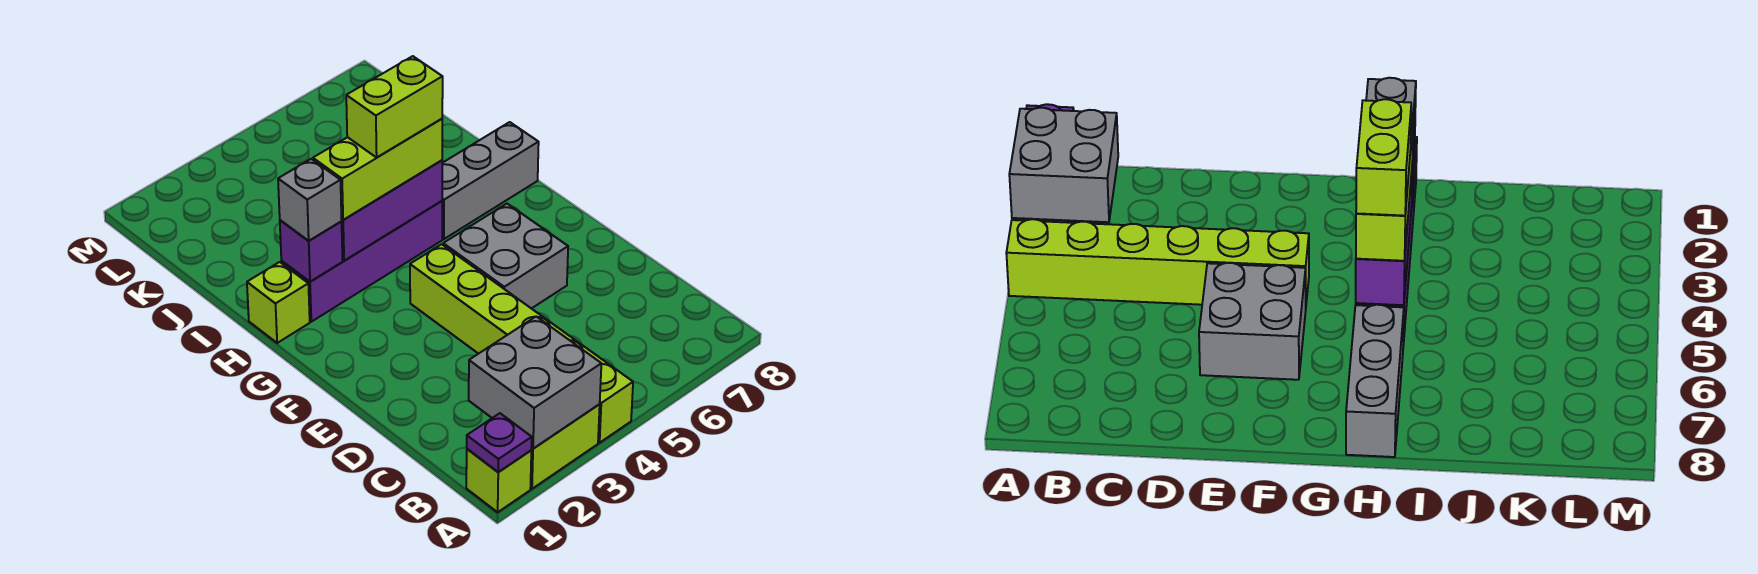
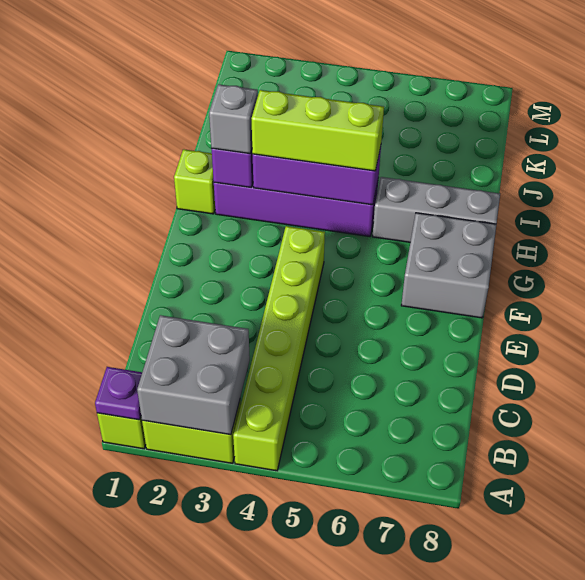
grey 2x2 brick [443,204,568,309] -> grey 2x2 brick moved to [401,213,496,318]
lime 1x2 brick [346,56,443,157] -> none

